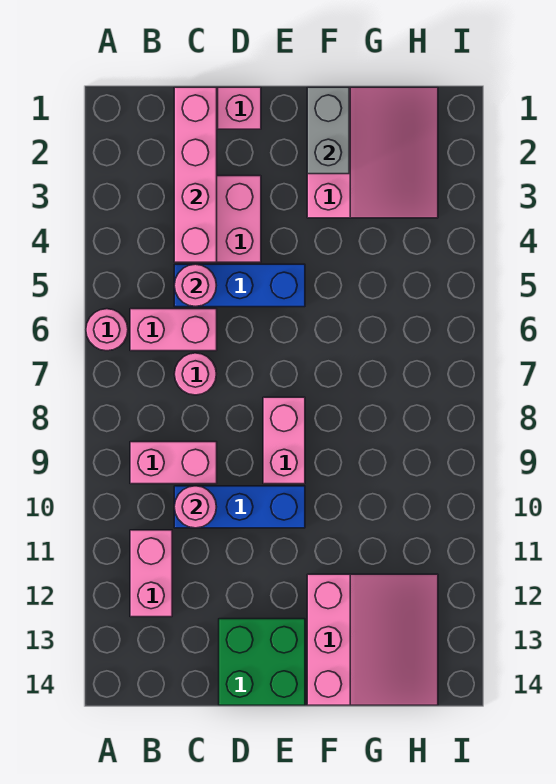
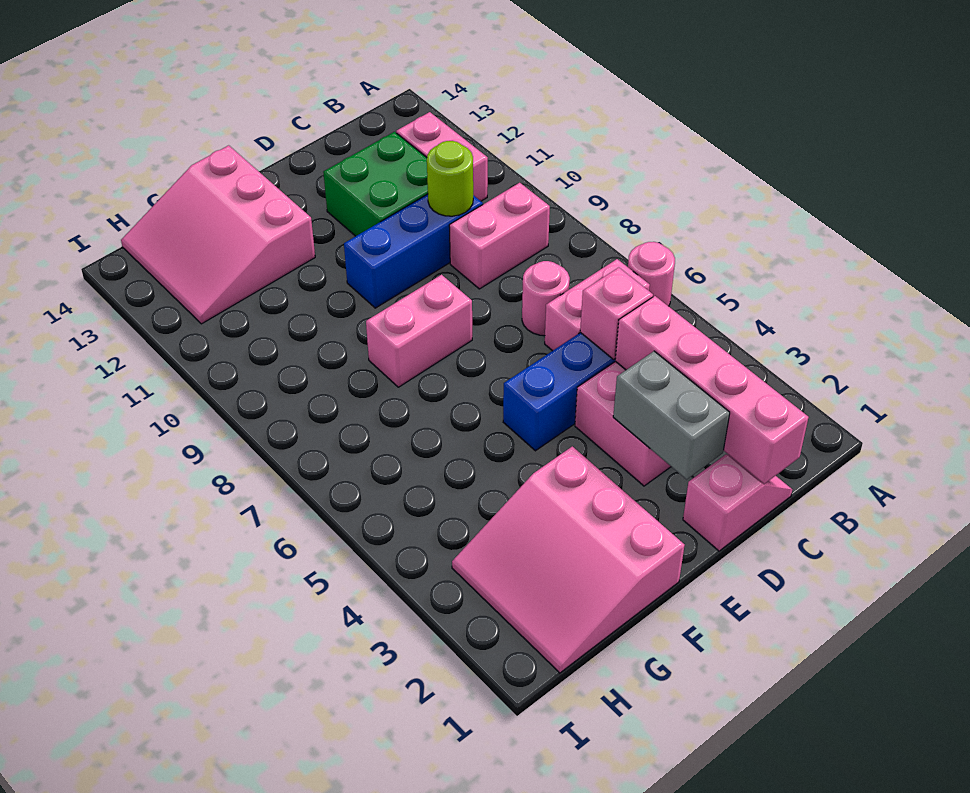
pink 1x1 round brick [174,264,216,307] -> pink 1x1 brick [580,267,653,359]
pink 1x1 round brick [174,486,216,528] -> lime 1x1 round brick [427,141,473,216]
green 2x2 brick [219,619,305,705] -> green 2x2 brick moved to [323,132,428,236]
pink 1x2 brick [263,397,305,484] -> pink 1x2 brick turned to [366,275,472,387]
grey 1x2 brick [307,87,349,174] -> grey 1x2 brick moved to [613,351,730,479]

